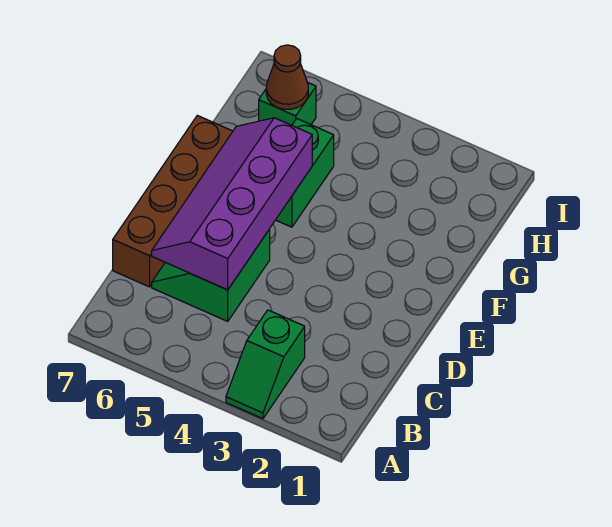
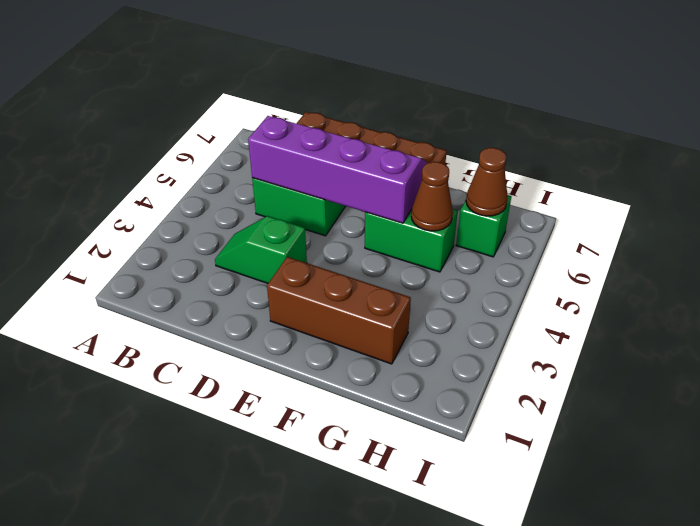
green 1x2 slope [226,310,305,419] -> green 1x2 slope moved to [215,216,307,283]
none -> brown 1x3 brick [267,257,411,364]
none -> brown 1x1 cone [411,162,453,231]

